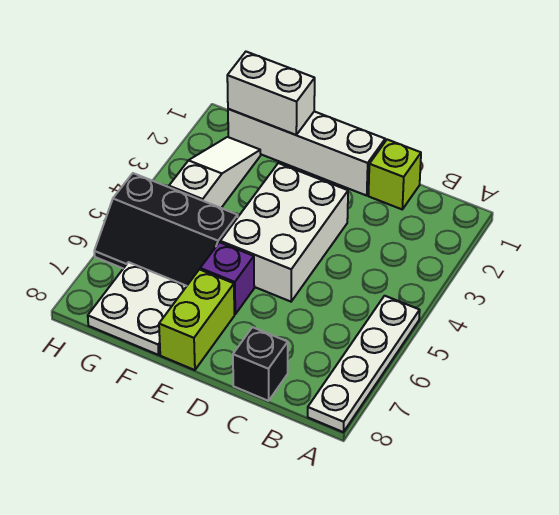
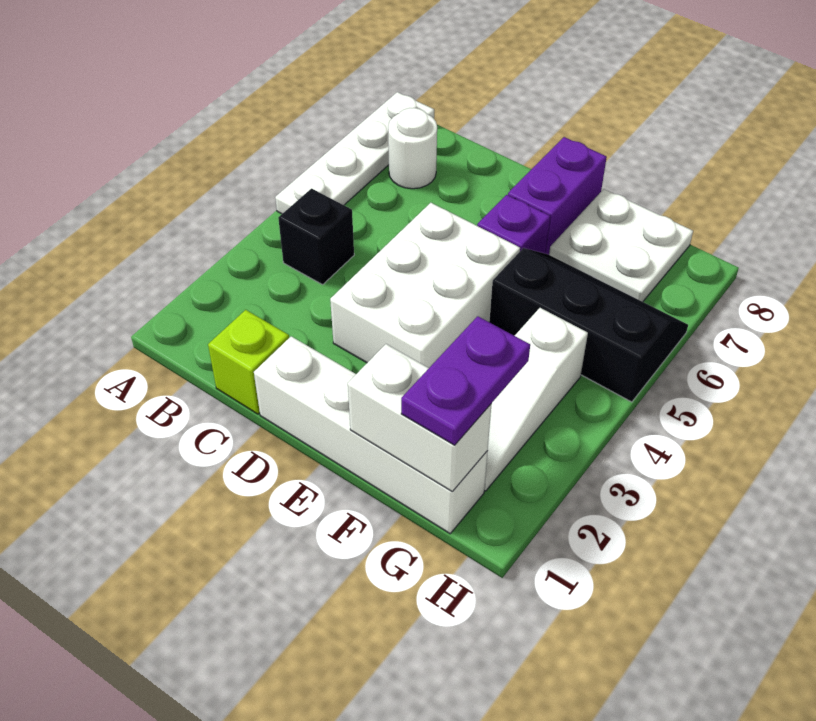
none -> white 1x1 round brick [388,108,437,189]
black 1x1 brick [233,327,288,401] -> black 1x1 brick moved to [278,189,354,285]
lime 1x2 brick [159,269,234,370] -> purple 1x2 brick [508,137,607,255]
none -> purple 1x2 plate [401,316,530,445]

